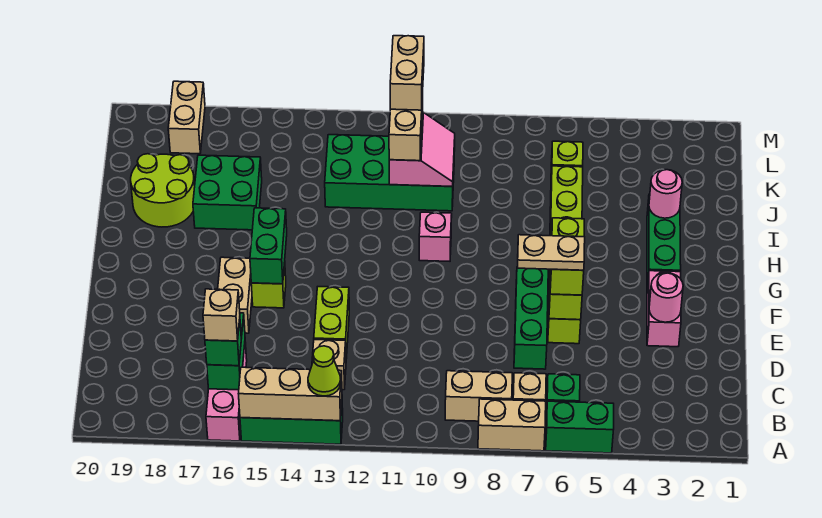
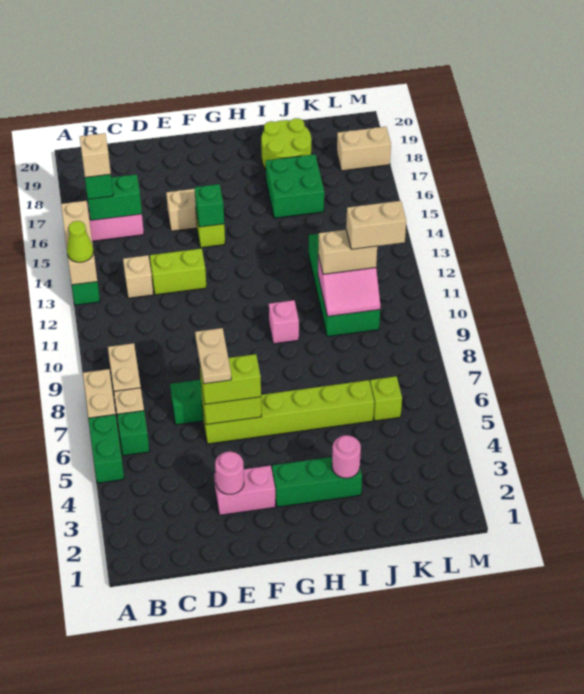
green 1x2 brick [250,208,287,284] -> green 1x1 brick [195,184,224,227]

